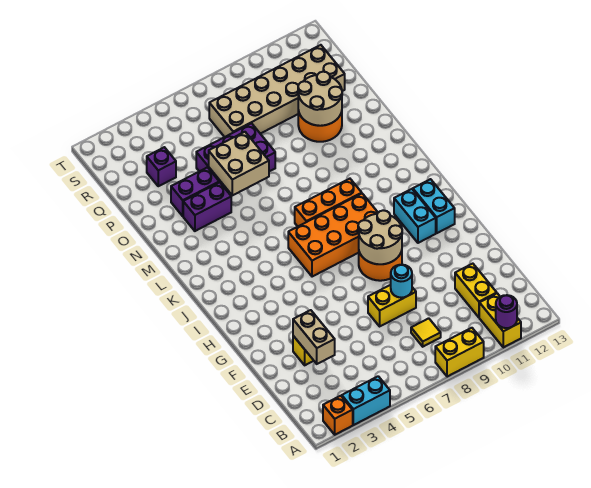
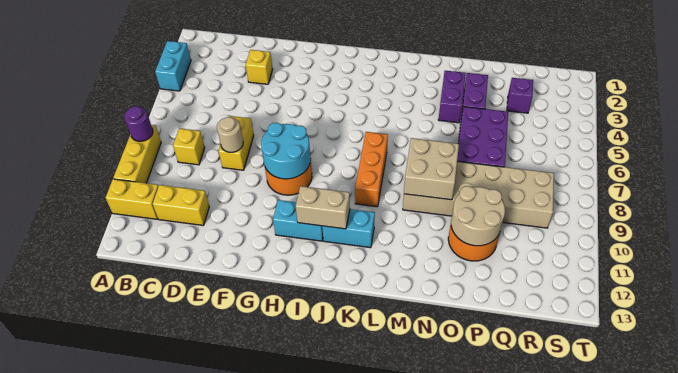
orange 1x1 brick [323,396,353,435] -> none
yellow 1x2 brick [435,328,484,377] -> yellow 1x3 brick [113,125,161,183]
purple 1x1 round brick [496,295,517,328] -> purple 1x1 round brick moved to [124,106,153,141]
yellow 1x1 tile [411,318,441,347] -> yellow 1x1 brick [173,128,205,165]
tan 1x2 brick [293,310,335,364] -> tan 1x2 brick moved to [296,186,350,229]
cyan 1x1 round brick [391,265,412,298] -> tan 1x1 round brick [217,117,243,152]
tan 2x2 round brick [358,210,402,264] -> cyan 2x2 round brick [261,123,311,179]
cyan 1x2 brick [413,179,455,233] -> cyan 1x2 brick moved to [322,209,375,248]
orange 2x4 brick [288,194,378,277] -> none
tan 2x2 brick [209,132,269,195] -> tan 2x2 brick moved to [404,138,459,200]
tan 2x6 brick [209,45,345,137] -> tan 2x6 brick turned to [403,161,554,228]

